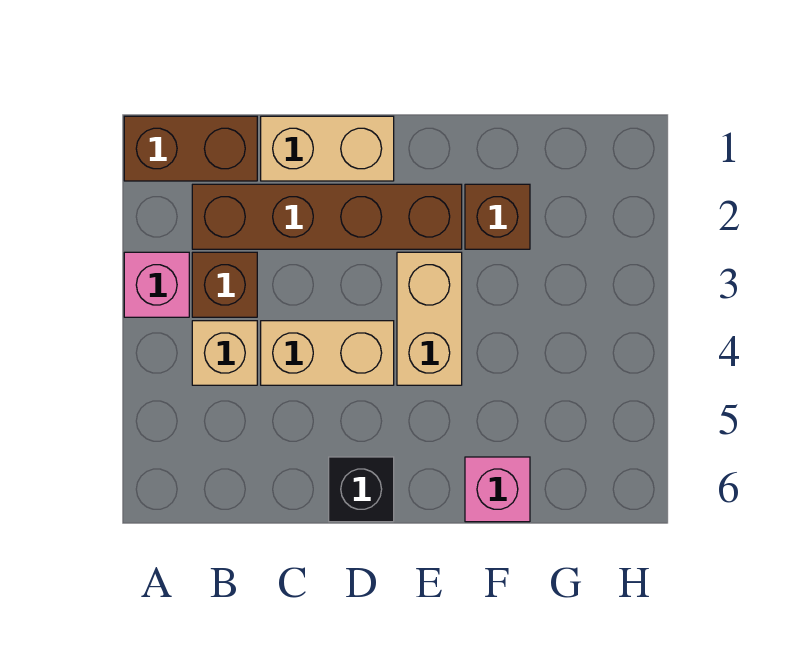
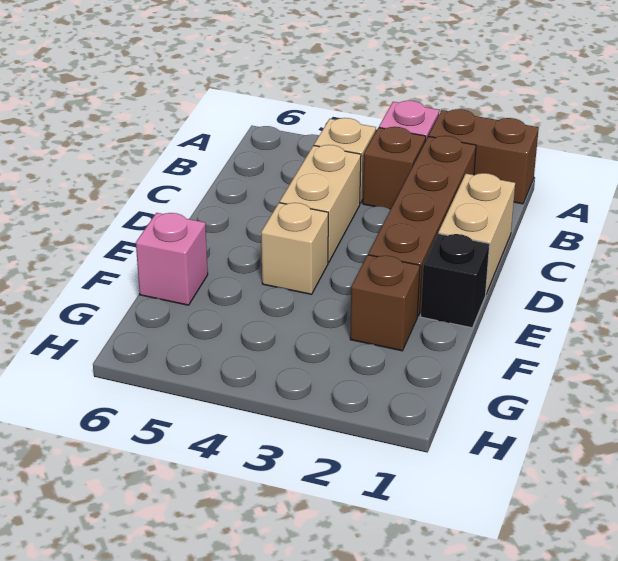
brown 1x2 brick [124,116,257,181] -> brown 1x2 brick turned to [429,109,539,204]
black 1x1 brick [329,457,394,522] -> black 1x1 brick moved to [421,234,490,328]
tan 1x2 brick [397,252,462,385] -> tan 1x1 brick [261,203,328,294]

